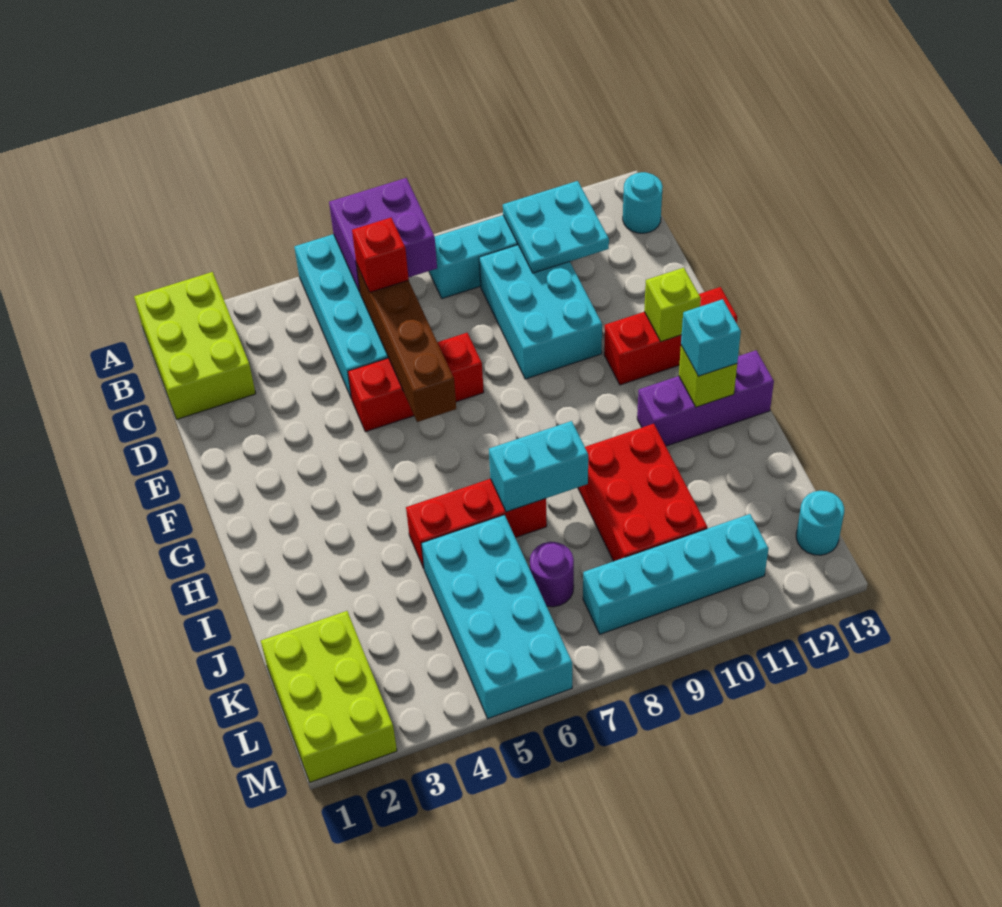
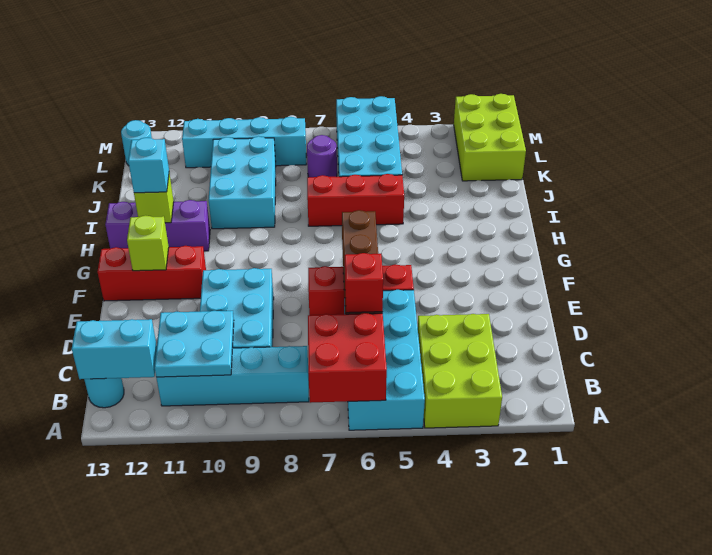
lime 2x3 brick [134,272,256,419] -> lime 2x3 brick moved to [418,314,502,428]
purple 2x2 brick [329,178,437,292] -> red 2x2 brick [308,313,387,403]
cyan 1x2 brick [489,421,588,512] -> cyan 1x2 brick moved to [72,319,157,379]
red 2x3 brick [578,424,707,561] -> cyan 2x3 brick [208,136,276,229]

